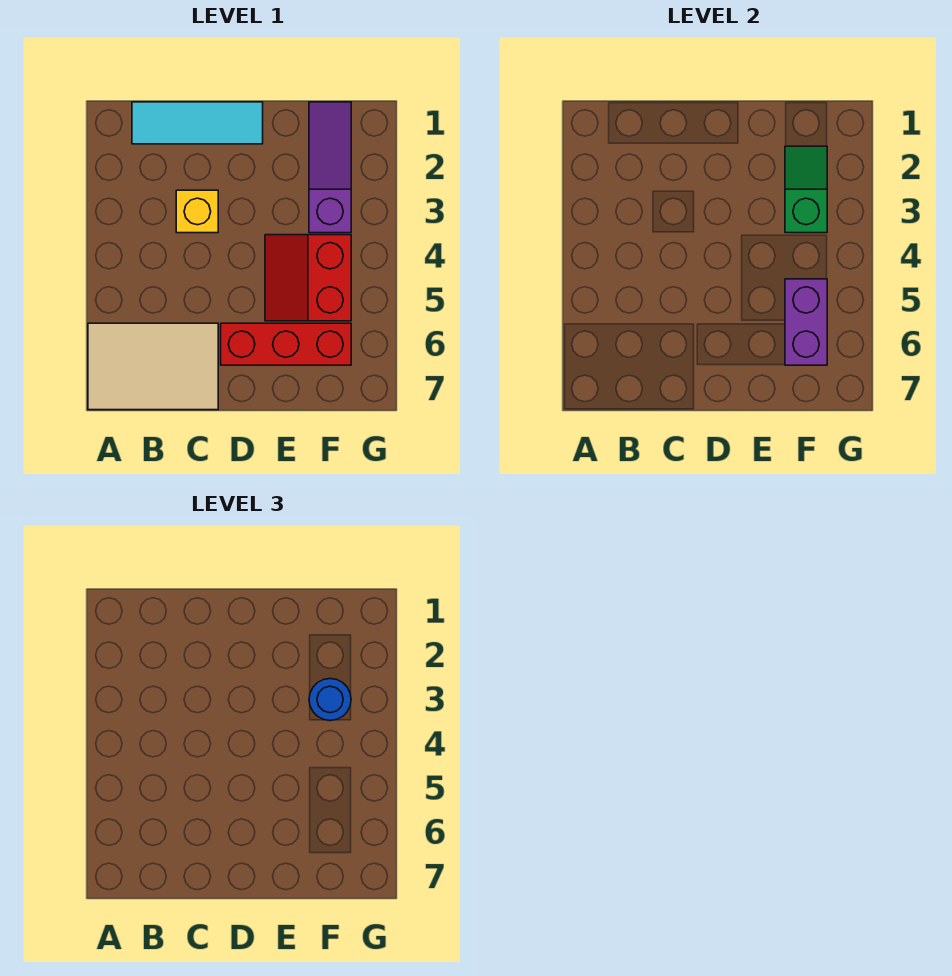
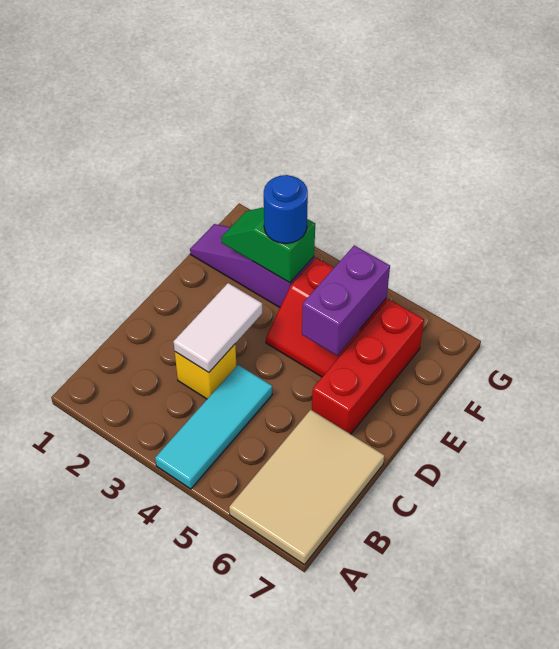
cyan 1x3 tile [132,102,263,144] -> cyan 1x3 tile moved to [155,365,272,489]
none -> white 1x2 tile [173,283,262,373]
purple 1x2 brick [785,279,827,365] -> purple 1x2 brick turned to [302,245,390,355]

